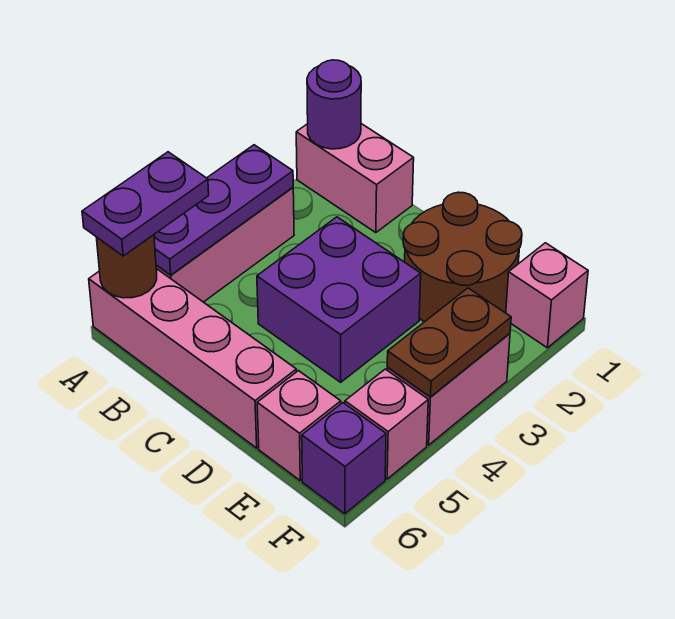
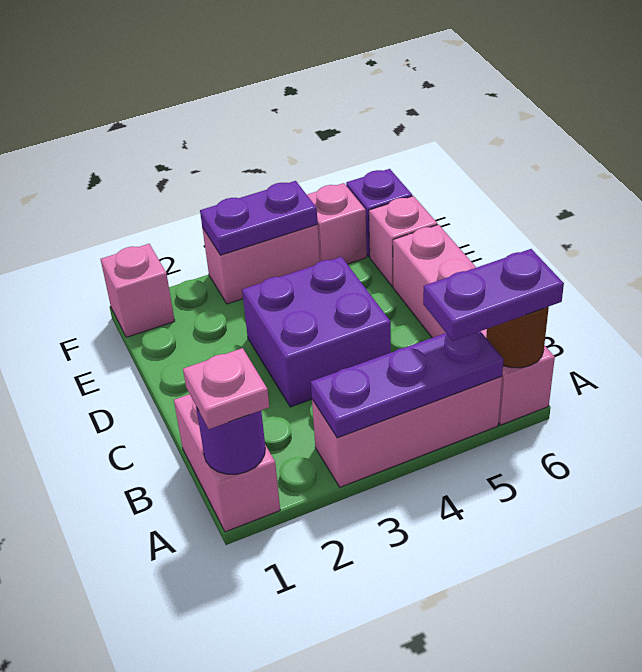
none -> pink 1x1 plate [183,348,269,429]
brown 2x2 round brick [403,192,522,322] -> none
brown 1x2 plate [387,288,511,397] -> purple 1x2 plate [200,181,318,255]

